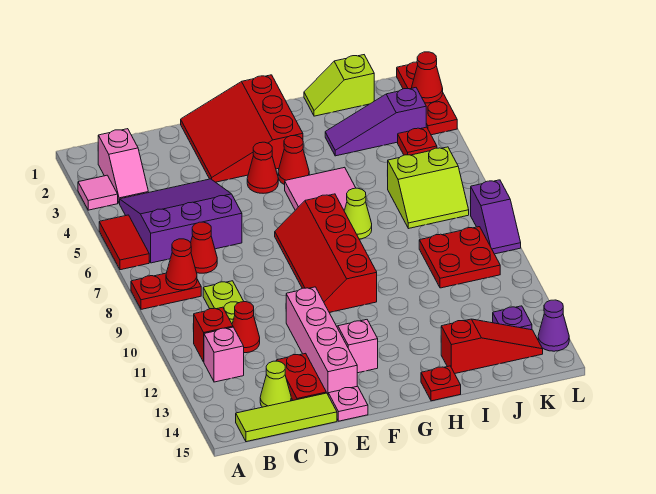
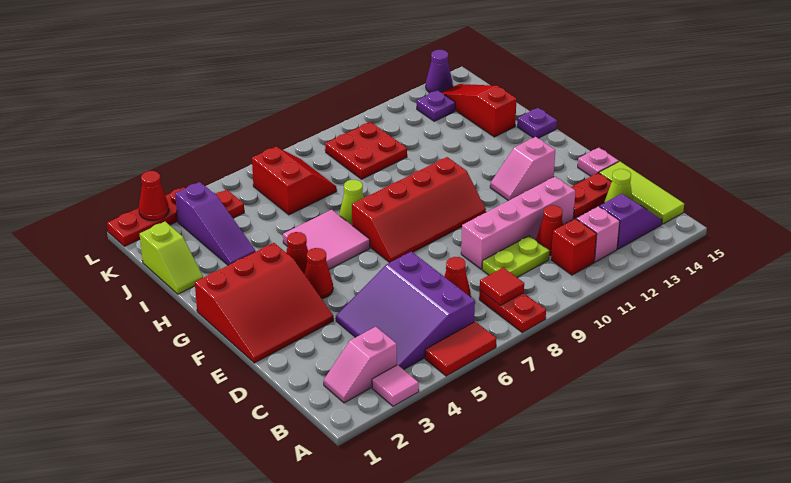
pink 1x2 slope [98,129,148,203] -> pink 1x2 slope turned to [324,327,397,403]
red 1x1 cone [166,239,197,290] -> red 1x1 tile [480,267,524,305]
pink 1x4 brick [286,287,357,394] -> pink 1x4 brick moved to [461,177,575,269]
red 1x1 plate [421,366,461,401] -> purple 1x1 plate [517,108,557,138]
lime 2x2 slope [387,147,469,229] -> red 2x2 slope [252,147,337,215]
purple 1x2 slope [471,180,521,254] -> purple 1x2 slope moved to [599,194,662,249]

